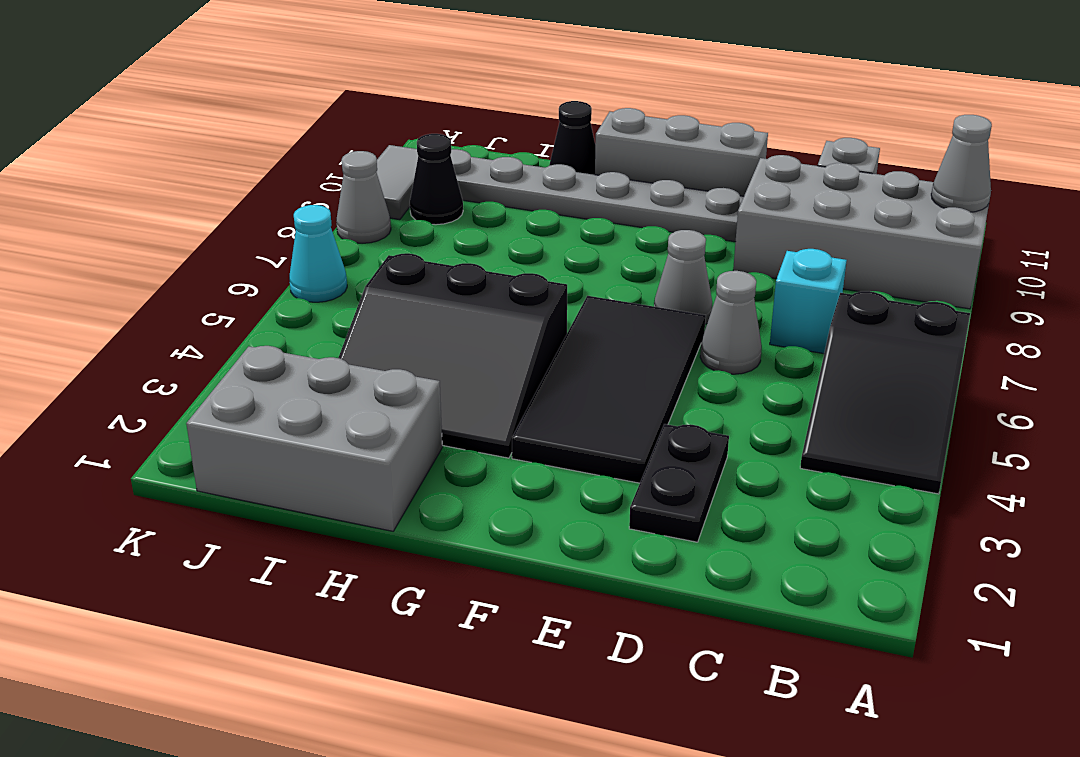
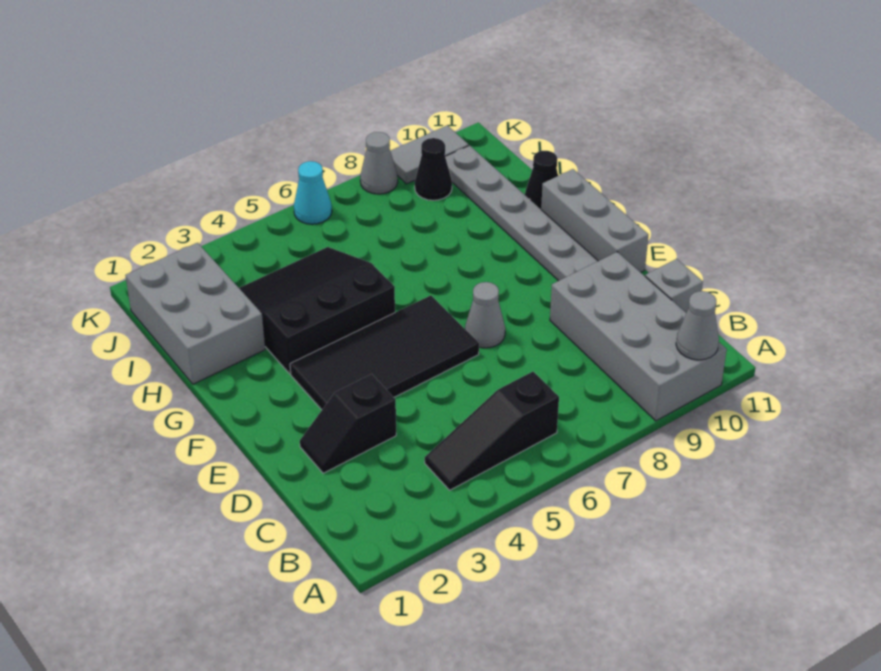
black 2x3 slope [800,291,970,494] -> black 1x3 slope [425,372,559,490]
cyan 1x1 brick [770,249,847,354] -> none
black 1x2 plate [629,424,729,542] -> black 1x2 slope [300,374,396,473]
grey 1x1 cone [700,271,762,374] -> none
black 3x3 slope [338,253,567,458] -> black 3x3 slope turned to [239,247,395,374]

